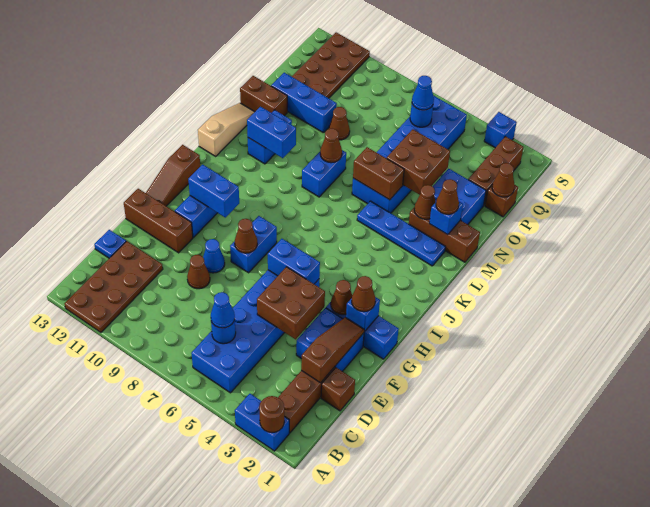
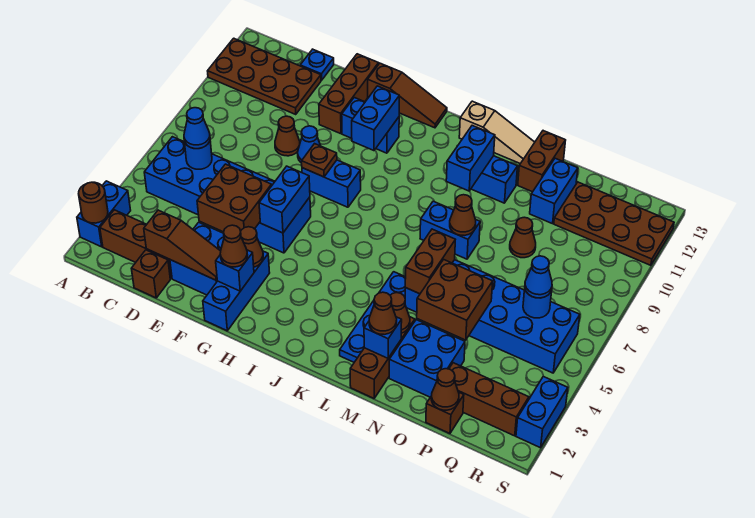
brown 1x1 cone [235,219,257,253] -> brown 1x1 plate [302,144,337,177]
brown 1x3 slope [146,145,200,206] -> brown 1x3 slope turned to [368,63,447,128]
blue 1x3 brick [271,73,337,132] -> blue 1x2 brick [530,158,578,224]
blue 1x1 brick [484,112,517,148] -> blue 1x2 brick [516,377,568,448]

